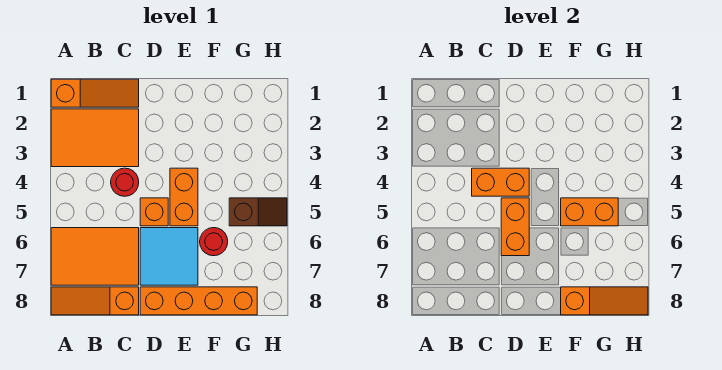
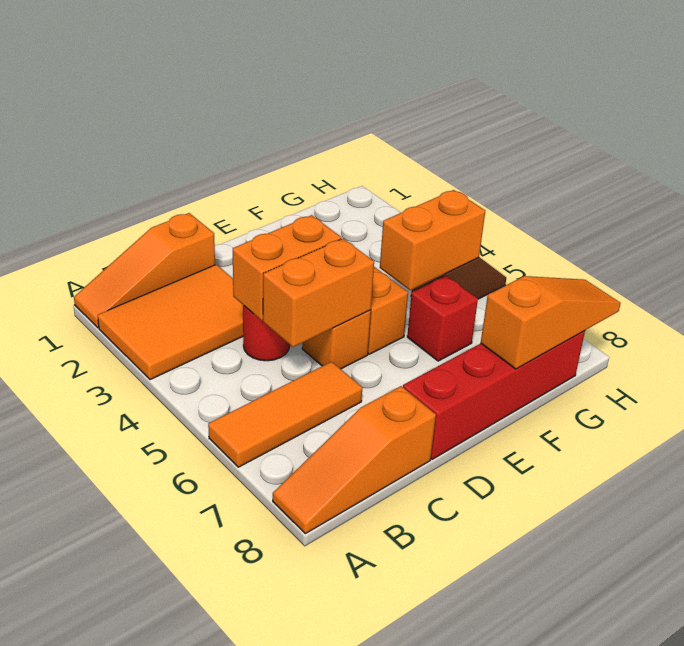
orange 1x3 slope [51,79,139,107] -> orange 1x3 slope turned to [74,213,215,328]
orange 2x3 tile [51,228,139,285] -> orange 1x3 tile [208,362,362,467]
orange 1x2 brick [501,198,529,256] -> orange 1x2 brick turned to [263,239,374,347]
cyan 2x2 tile [140,228,198,285] -> none
orange 1x4 brick [140,287,257,315] -> red 1x4 brick [403,331,585,459]
red 1x1 round brick [200,228,228,256] -> red 1x1 brick [407,276,478,361]

